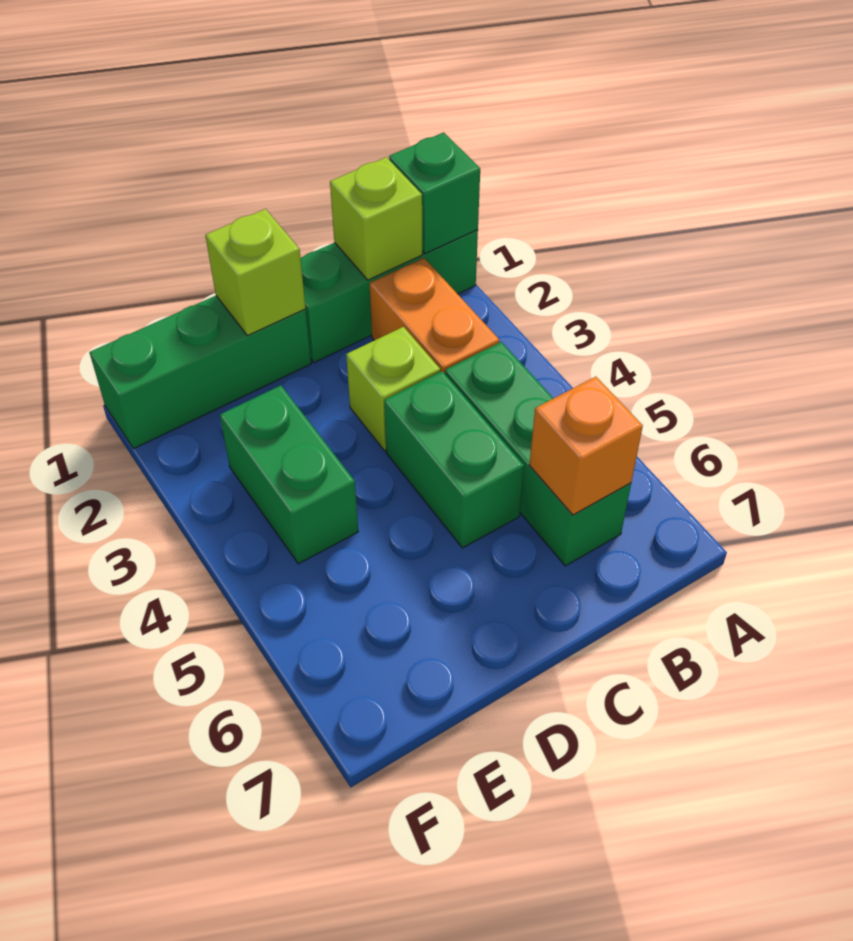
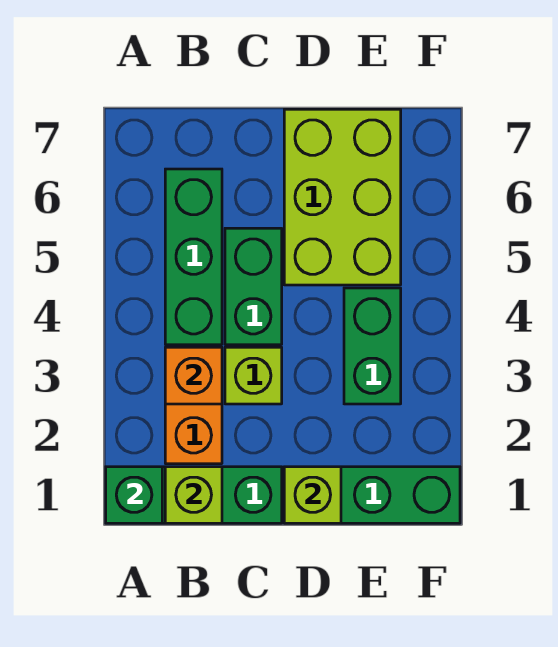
orange 1x1 brick [529,377,643,515] -> orange 1x1 brick moved to [165,347,222,404]
none -> lime 2x3 brick [284,109,401,285]

